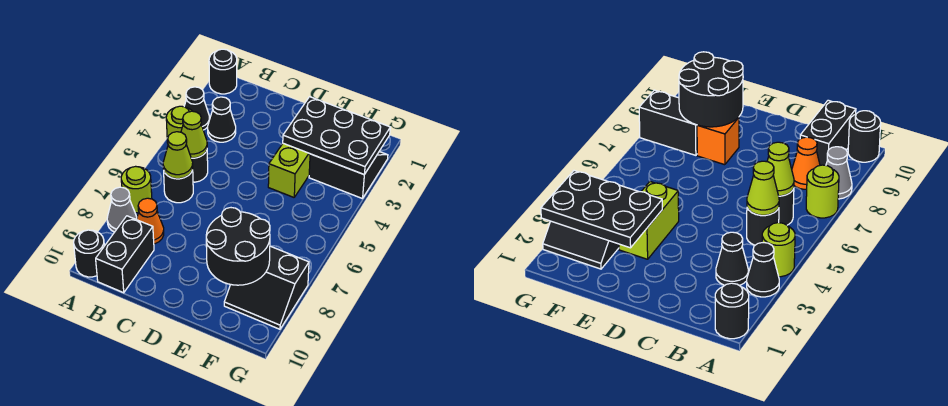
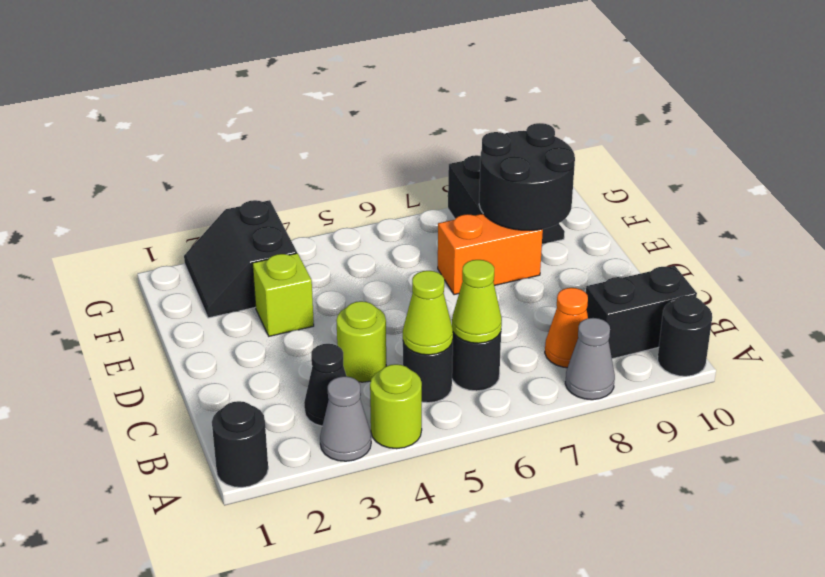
black 1x1 cone [184,87,209,130] -> grey 1x1 cone [320,376,371,461]
lime 1x1 round brick [121,166,152,213] -> lime 1x1 round brick moved to [336,301,386,382]
black 2x3 plate [283,97,390,174] -> none
lime 1x2 brick [268,143,310,197] -> lime 1x1 brick [252,253,314,336]
orange 1x1 brick [697,117,739,165] -> orange 1x2 brick [438,214,543,295]

